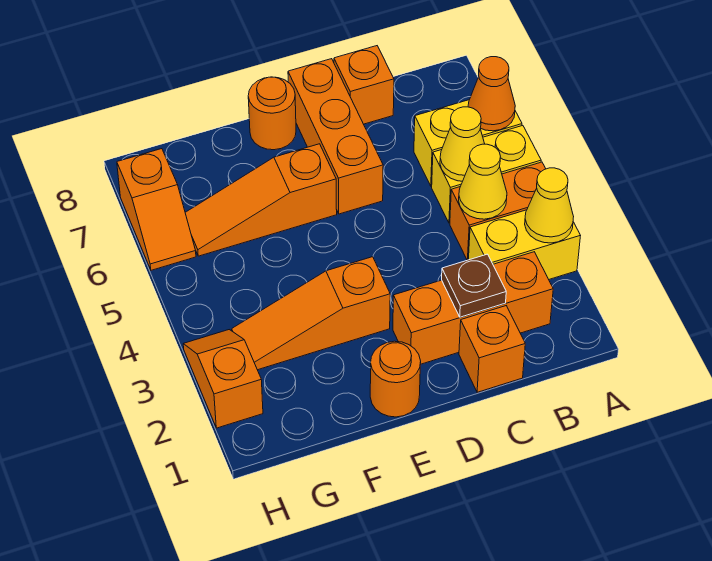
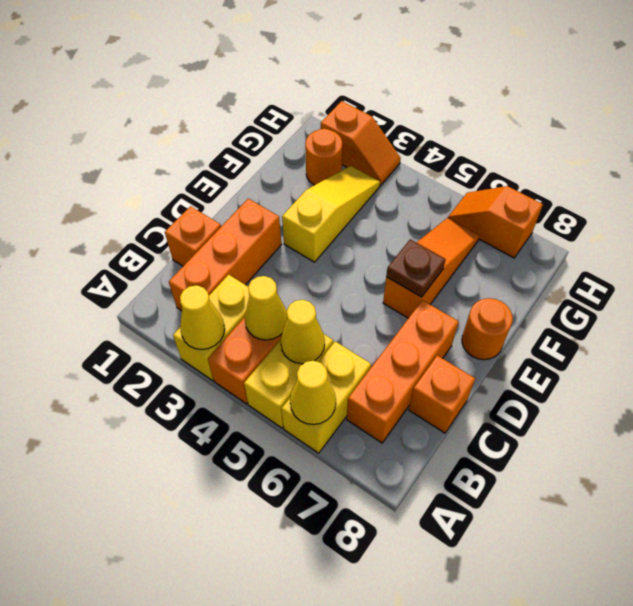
orange 1x1 cone [468,57,515,131] -> yellow 1x1 cone [290,361,336,425]
brown 1x1 plate [442,254,506,317] -> brown 1x1 plate moved to [386,239,446,297]
orange 1x3 brick [288,59,383,214] -> orange 1x3 brick turned to [347,300,459,443]
orange 1x1 round brick [370,341,421,417] -> orange 1x1 round brick moved to [305,129,342,185]
orange 1x3 slope [232,257,390,370] -> yellow 1x3 slope [282,166,380,262]

